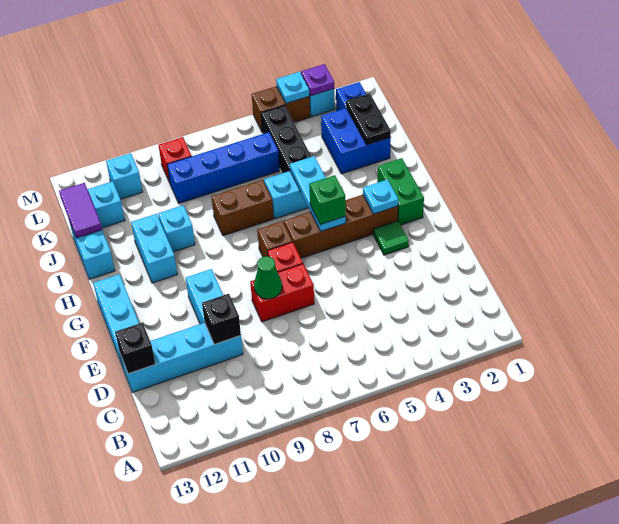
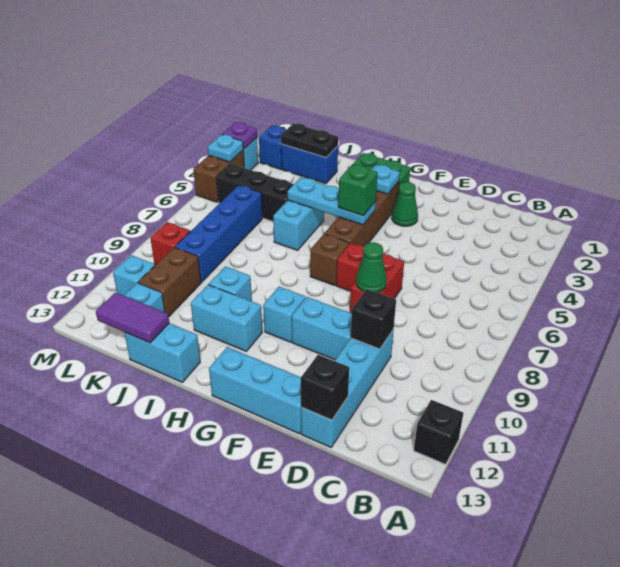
none -> black 1x1 brick [414,400,463,464]
green 1x1 tile [373,221,409,255] -> green 1x1 cone [392,182,418,226]
none -> cyan 1x1 brick [263,287,305,342]
brown 1x2 brick [211,180,274,236] -> brown 1x2 brick moved to [138,247,201,317]
blue 2x2 brick [321,108,391,174] -> blue 1x2 brick [281,144,338,184]

